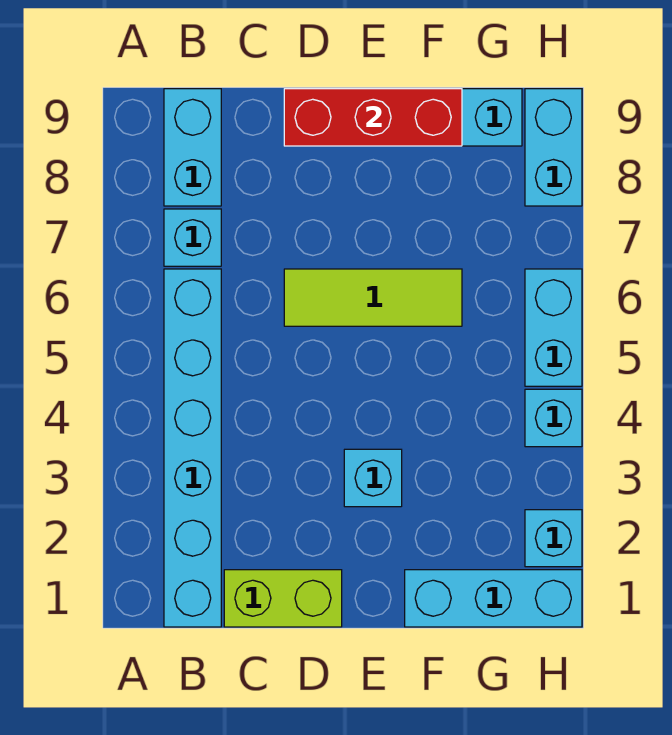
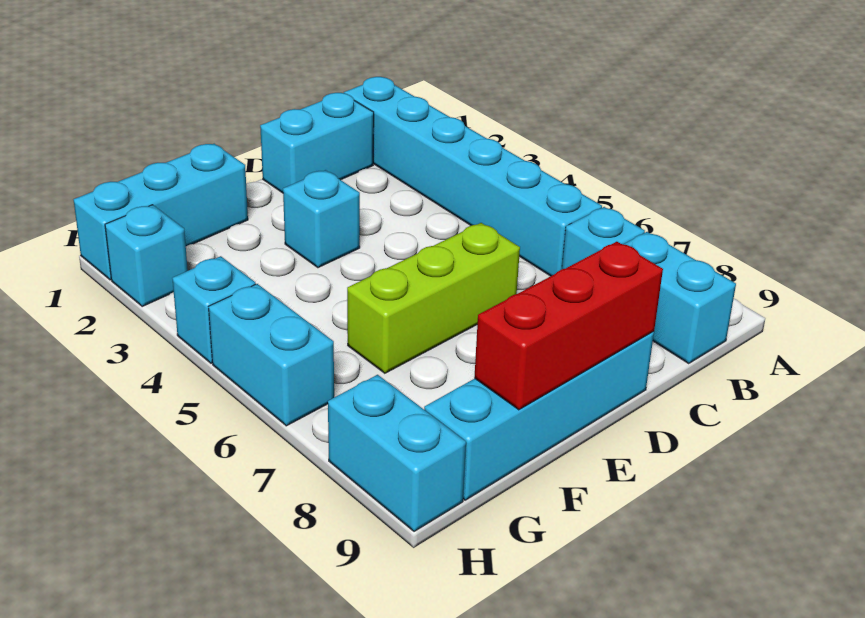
lime 1x2 brick [224,570,342,627] -> cyan 1x2 brick [260,93,374,193]
lime 1x3 tile [284,269,462,326] -> lime 1x3 brick [347,223,520,373]

